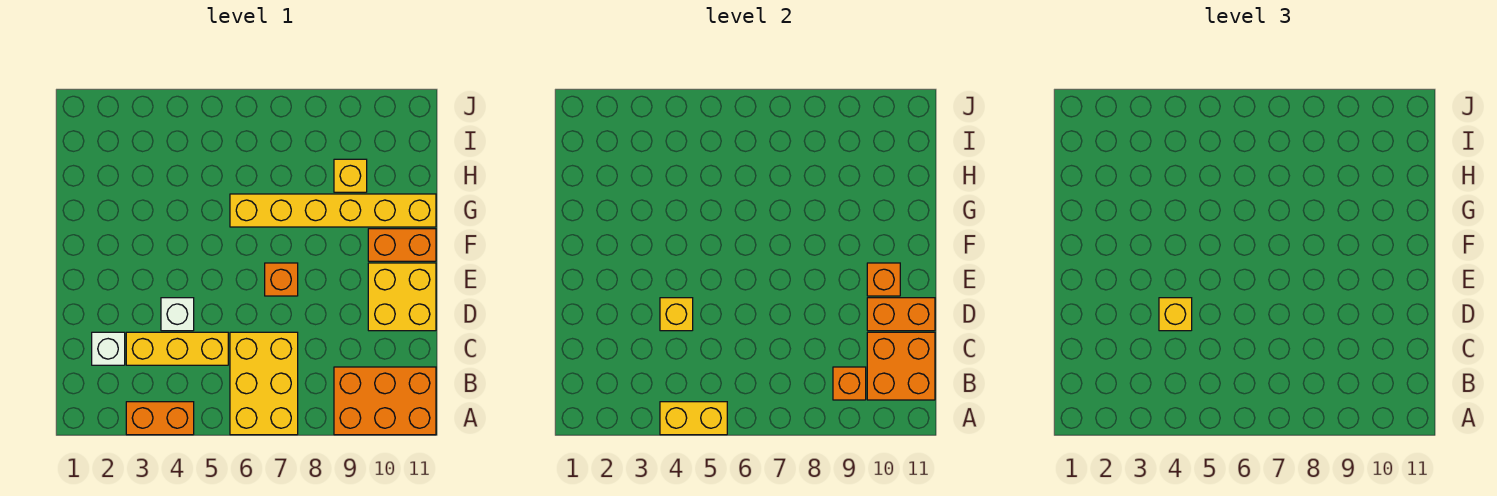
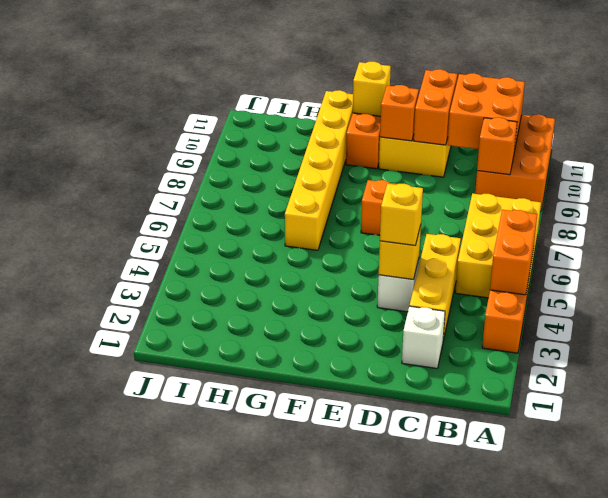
yellow 1x2 brick [660,402,727,435] -> orange 1x2 brick [490,210,537,295]
yellow 2x3 brick [230,332,298,435] -> yellow 2x3 brick turned to [455,193,541,298]
yellow 1x1 brick [334,159,367,192] -> yellow 1x1 brick moved to [353,62,391,116]

